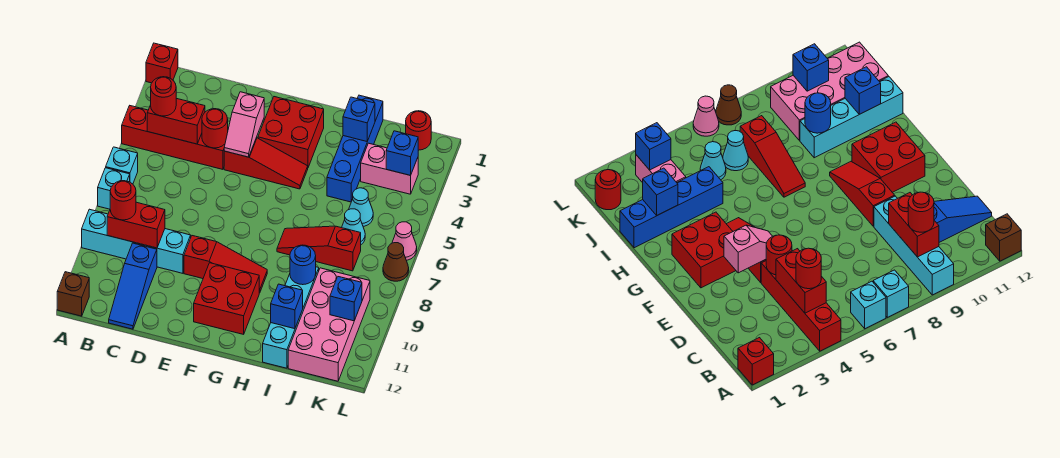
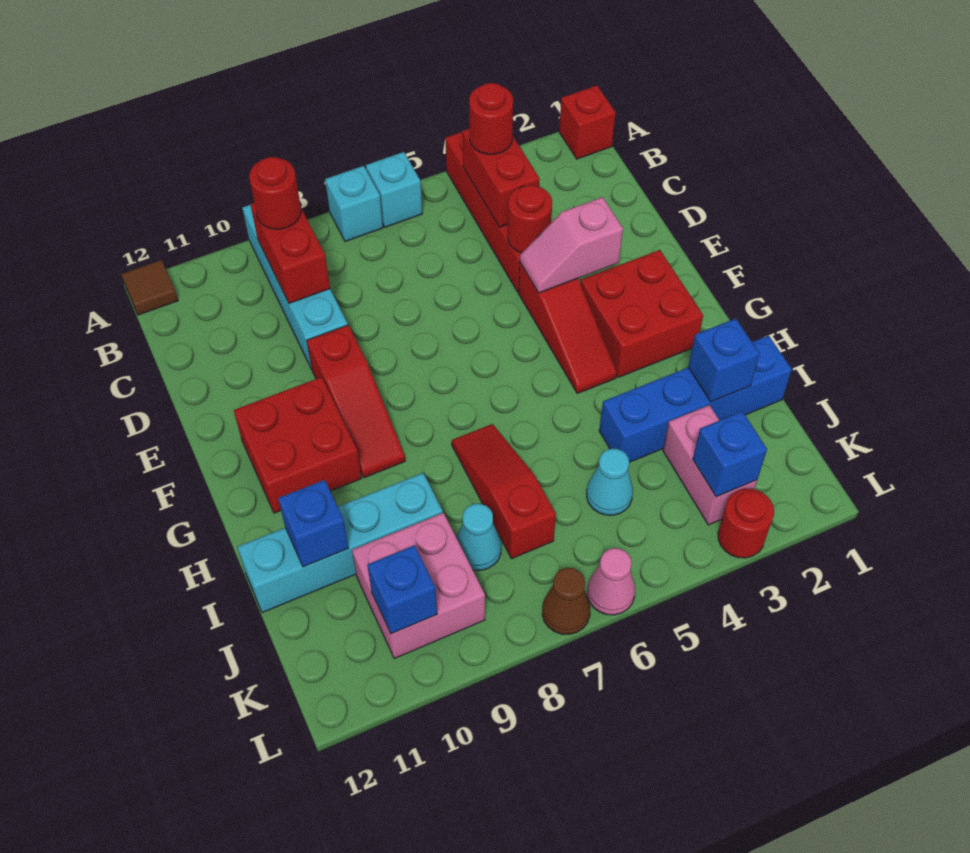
brown 1x1 brick [57,272,89,316] -> brown 1x1 tile [122,260,178,315]
blue 1x3 slope [109,243,157,329] -> none
blue 1x1 round brick [290,245,316,285] -> none
cyan 1x1 cone [342,209,365,244] -> cyan 1x1 cone moved to [456,504,501,570]
pink 2x4 brick [288,268,370,381] -> pink 2x2 brick [352,513,485,658]
red 1x1 round brick [406,111,431,150] -> red 1x1 round brick moved to [718,489,774,558]

